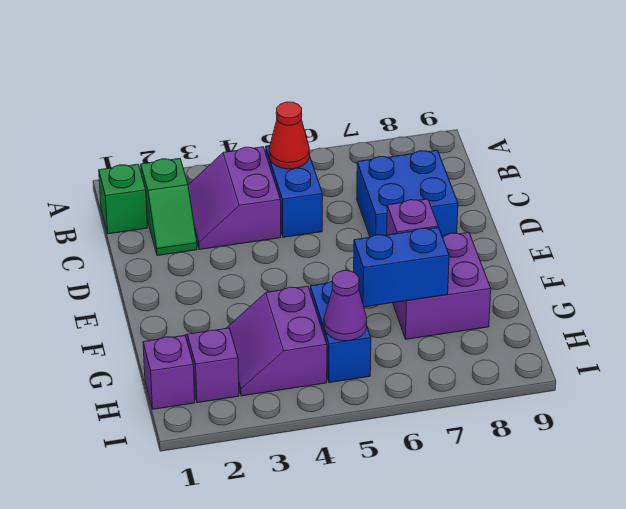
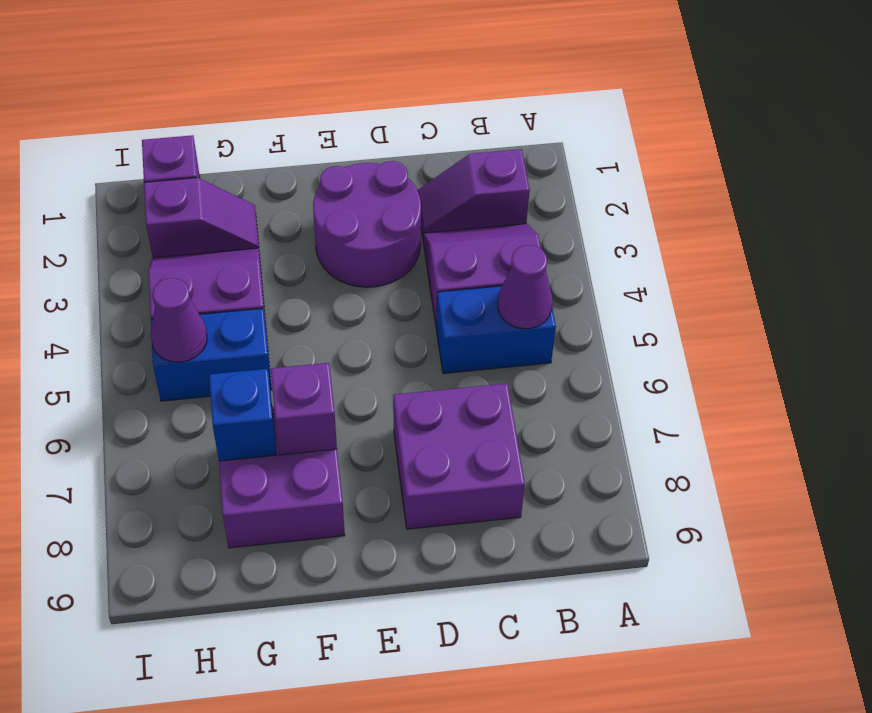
green 1x1 brick [99,164,147,234] -> none
green 1x2 slope [141,159,197,256] -> purple 1x2 slope [417,149,530,237]
red 1x1 cone [269,102,309,169] -> purple 1x1 cone [498,245,552,329]
blue 2x2 brick [357,150,458,237] -> purple 2x2 brick [393,383,525,529]
none -> purple 2x2 round brick [313,161,421,287]
blue 1x2 brick [354,227,449,307] -> blue 1x1 brick [209,369,276,461]

